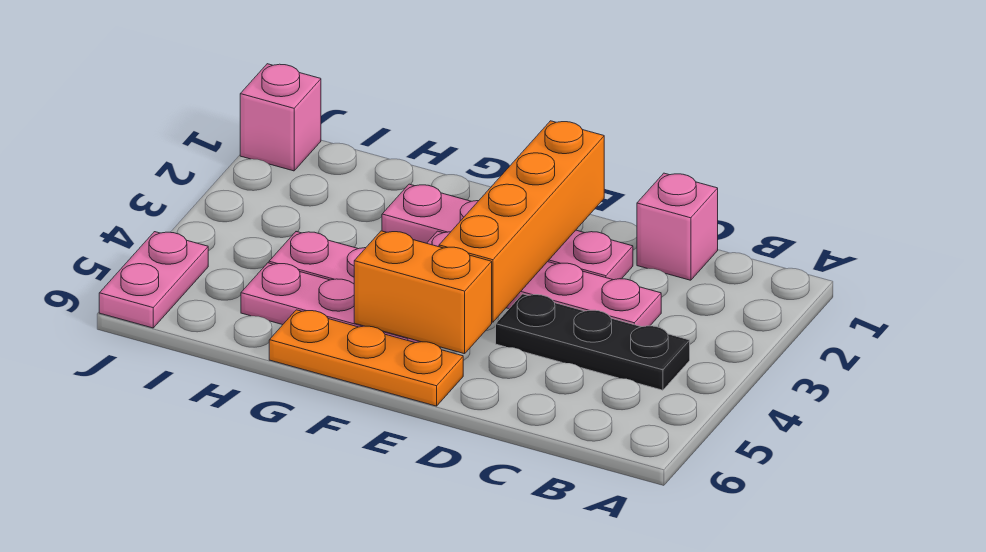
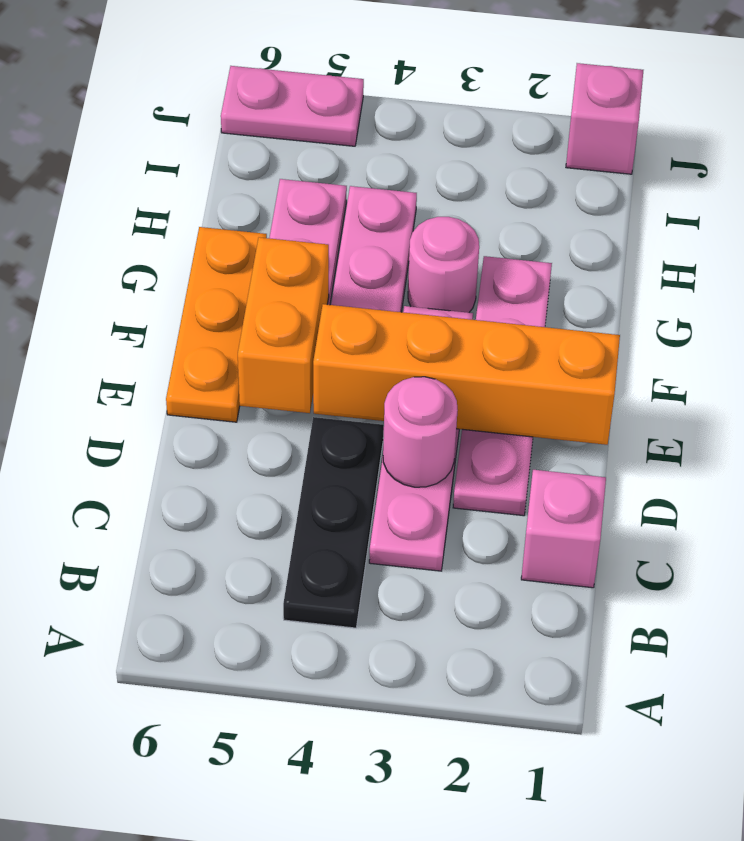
none -> pink 1x1 round brick [383,377,458,487]
none -> pink 1x1 round brick [408,217,479,313]

